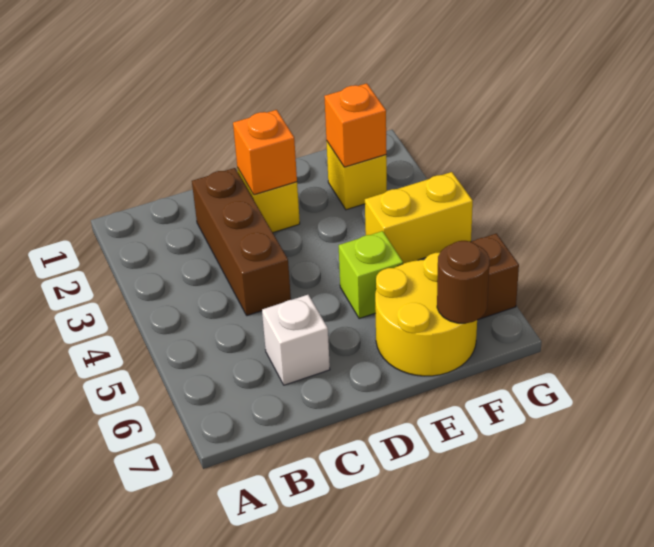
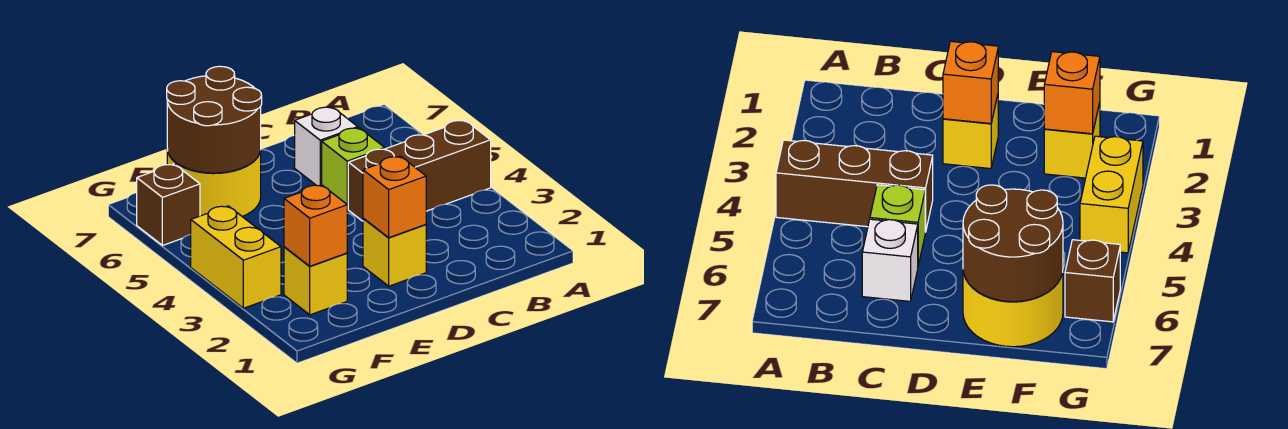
brown 1x3 brick [192,168,291,316] -> brown 1x3 brick turned to [348,120,491,221]
lime 1x1 brick [339,231,403,319] -> lime 1x1 brick moved to [322,128,385,209]
yellow 1x2 brick [365,172,473,264] -> yellow 1x2 brick turned to [191,206,281,308]
brown 1x1 round brick [437,241,489,323] -> brown 2x2 round brick [167,66,262,173]

